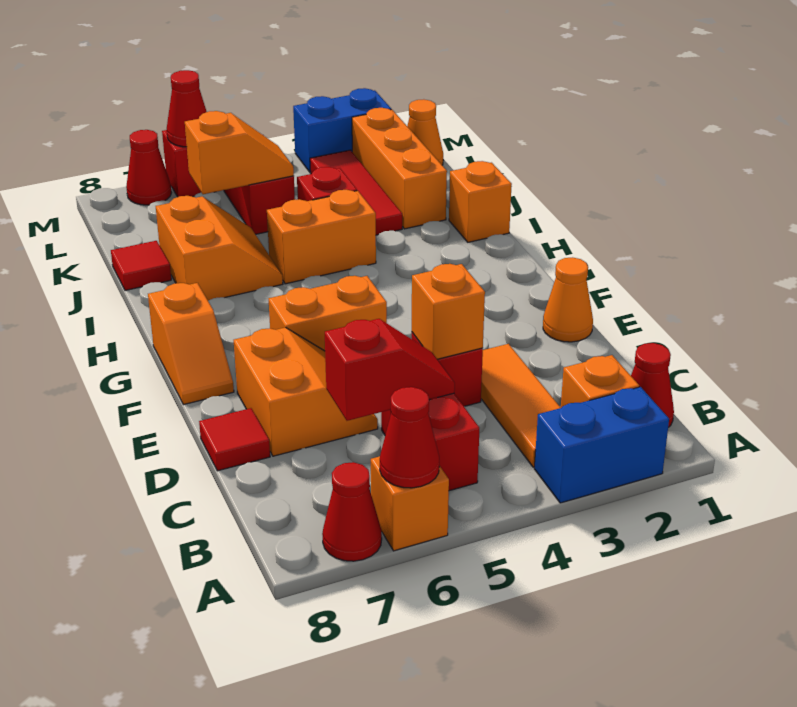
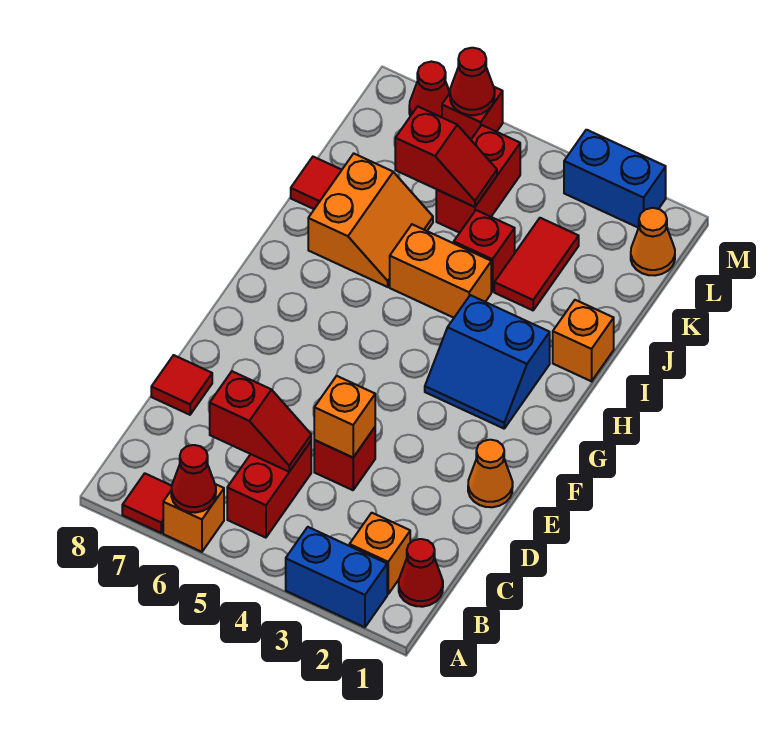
red 1x1 cone [322,462,382,561] -> red 1x1 tile [122,473,172,533]
orange 1x3 tile [481,344,561,467] -> none
orange 2x2 slope [234,327,378,456] -> none
orange 1x2 brick [269,276,387,351] -> none
orange 1x2 slope [148,283,234,405] -> none
none -> blue 2x2 slope [425,295,550,429]
orange 1x3 brick [352,108,447,229] -> none
red 1x3 tile [310,150,402,235] -> red 1x2 tile [494,218,579,310]
orange 1x2 slope [185,111,294,194] -> red 1x2 slope [395,106,497,207]

